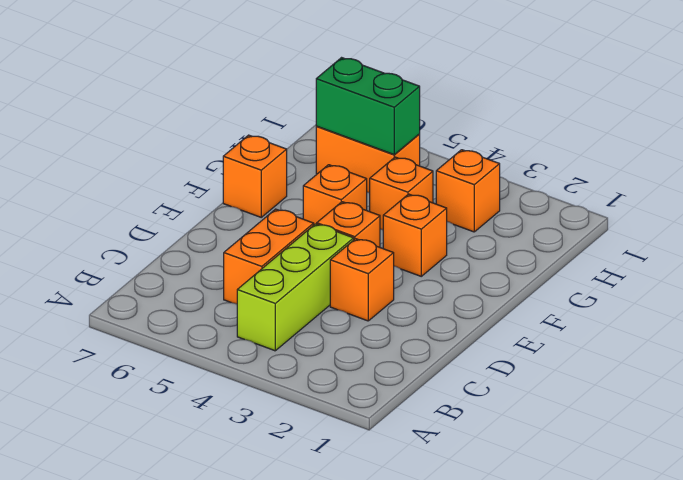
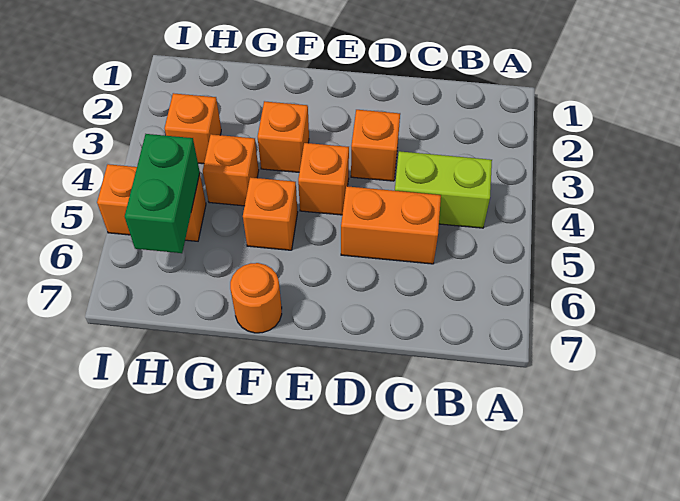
lime 1x3 brick [237,224,354,351] -> lime 1x2 brick [395,151,492,228]
orange 1x1 brick [223,135,287,217] -> orange 1x1 round brick [230,263,282,333]
orange 1x2 brick [316,126,420,193] -> orange 1x2 brick turned to [97,164,206,241]

